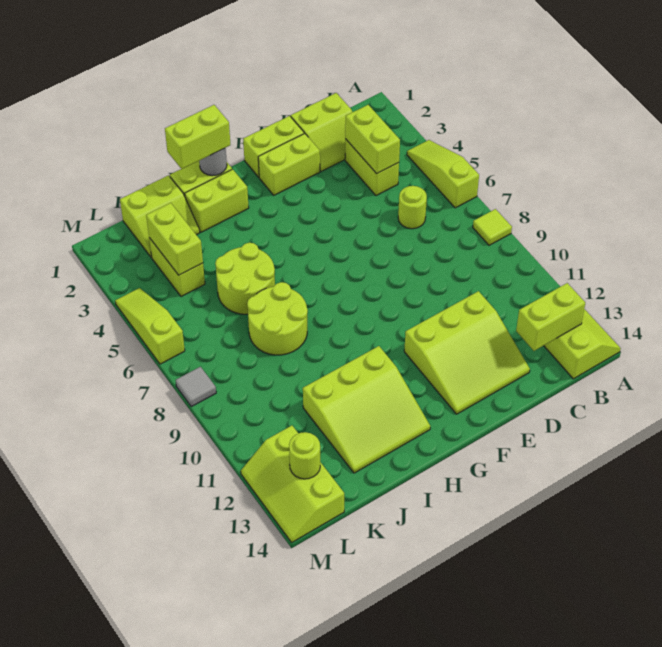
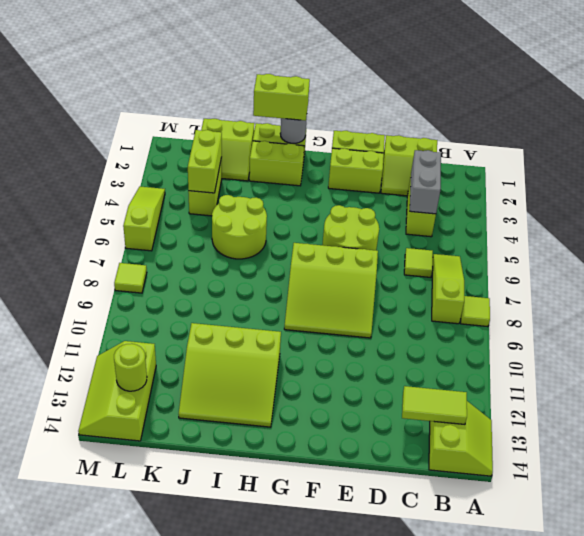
lime 1x3 slope [407,140,479,208] -> lime 1x3 slope moved to [432,254,464,324]
lime 1x2 brick [516,283,585,351] -> lime 1x2 tile [402,386,467,424]
lime 1x2 brick [345,105,400,174] -> grey 1x2 brick [410,150,441,214]
lime 1x1 round brick [398,186,427,229] -> lime 1x1 tile [404,248,433,277]
lime 3x3 slope [404,291,530,414] -> lime 3x3 slope moved to [284,243,378,338]
lime 2x2 round brick [247,282,308,355] -> lime 2x2 round brick moved to [322,205,379,250]
grey 1x1 tile [176,367,216,407] -> lime 1x1 tile [114,263,147,293]

